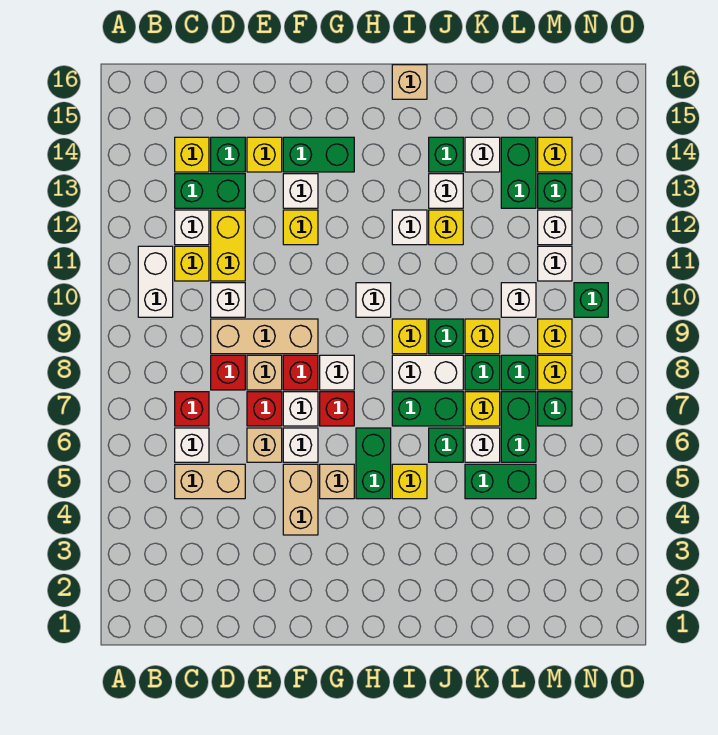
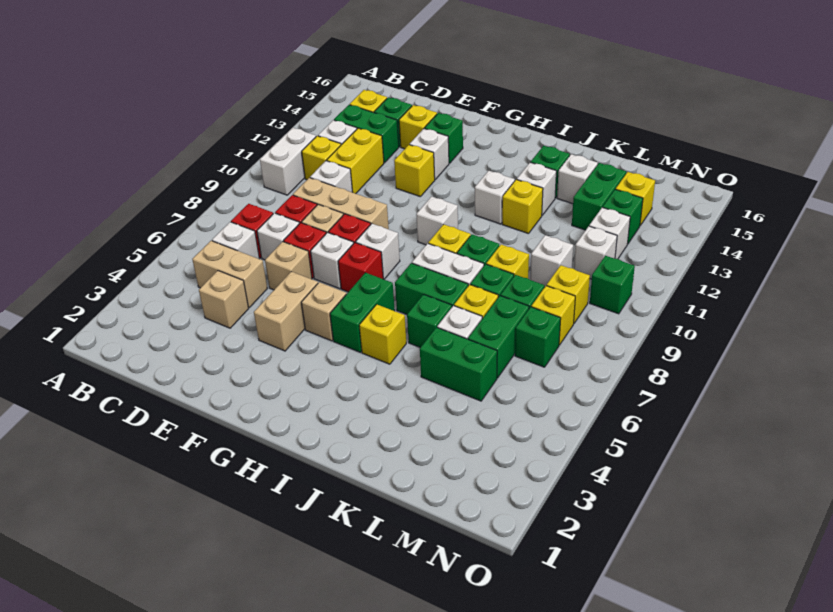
white 1x1 brick [283,428,318,462] -> white 1x1 brick moved to [257,213,300,260]
green 1x2 brick [283,137,354,172] -> green 1x1 brick [424,113,463,163]
tan 1x1 brick [392,65,427,99] -> tan 1x1 brick moved to [199,271,249,328]

